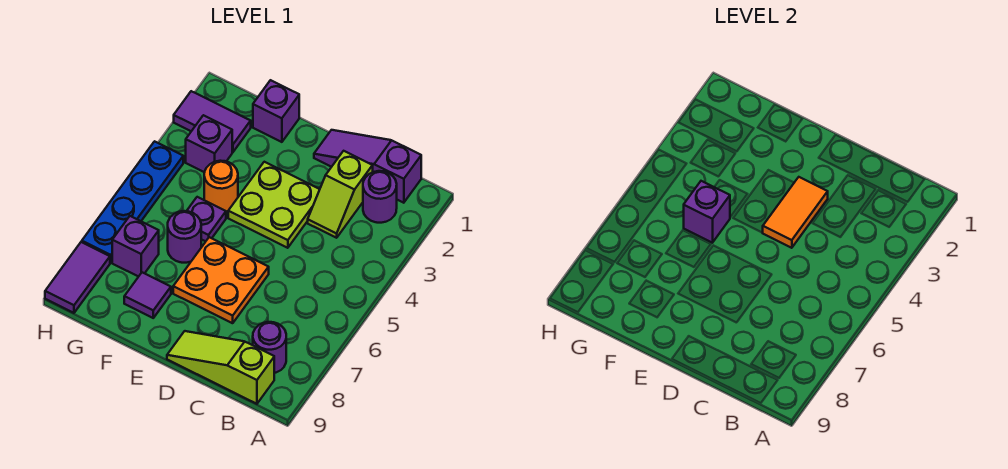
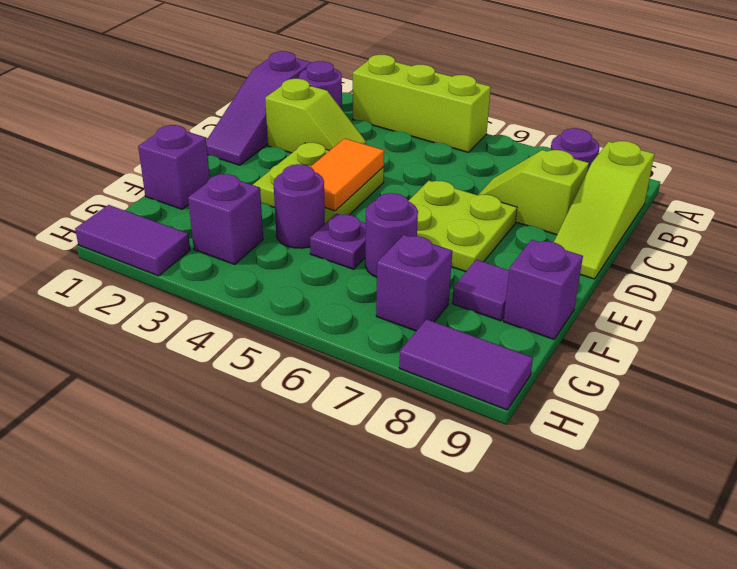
none -> lime 1x3 brick [353,55,491,152]
none -> lime 1x2 slope [479,150,589,235]
orange 1x2 tile [763,177,828,248] -> orange 1x2 tile turned to [311,139,384,211]
orange 2x2 plate [173,237,269,323] -> lime 2x2 plate [409,181,517,272]
orange 1x1 round brick [204,161,238,212] -> purple 1x1 round brick [274,164,325,248]
purple 1x1 brick [684,181,730,243] -> purple 1x1 brick moved to [503,240,583,339]
purple 1x2 tile [174,91,251,152] -> purple 1x2 tile turned to [75,205,190,276]
blue 1x4 plate [82,141,183,263] -> none

